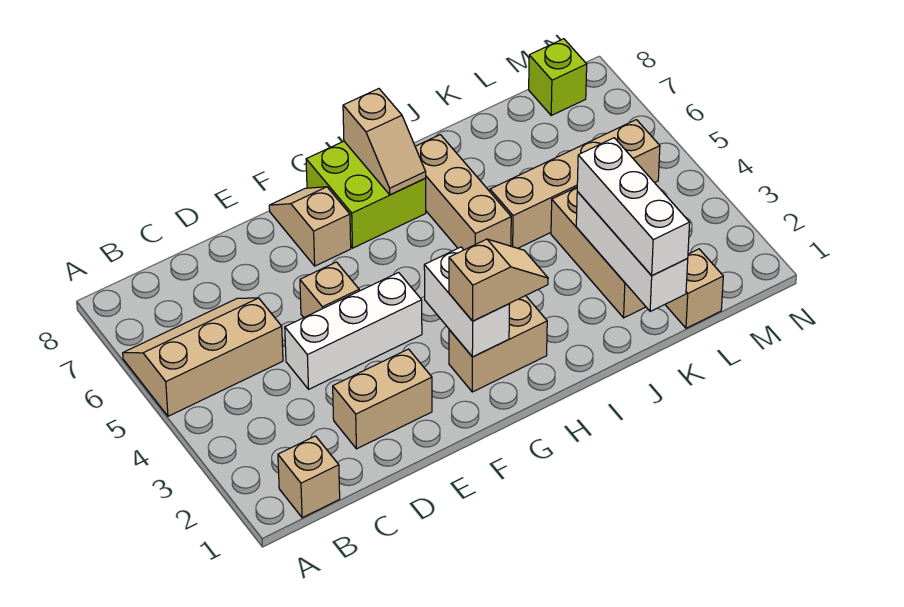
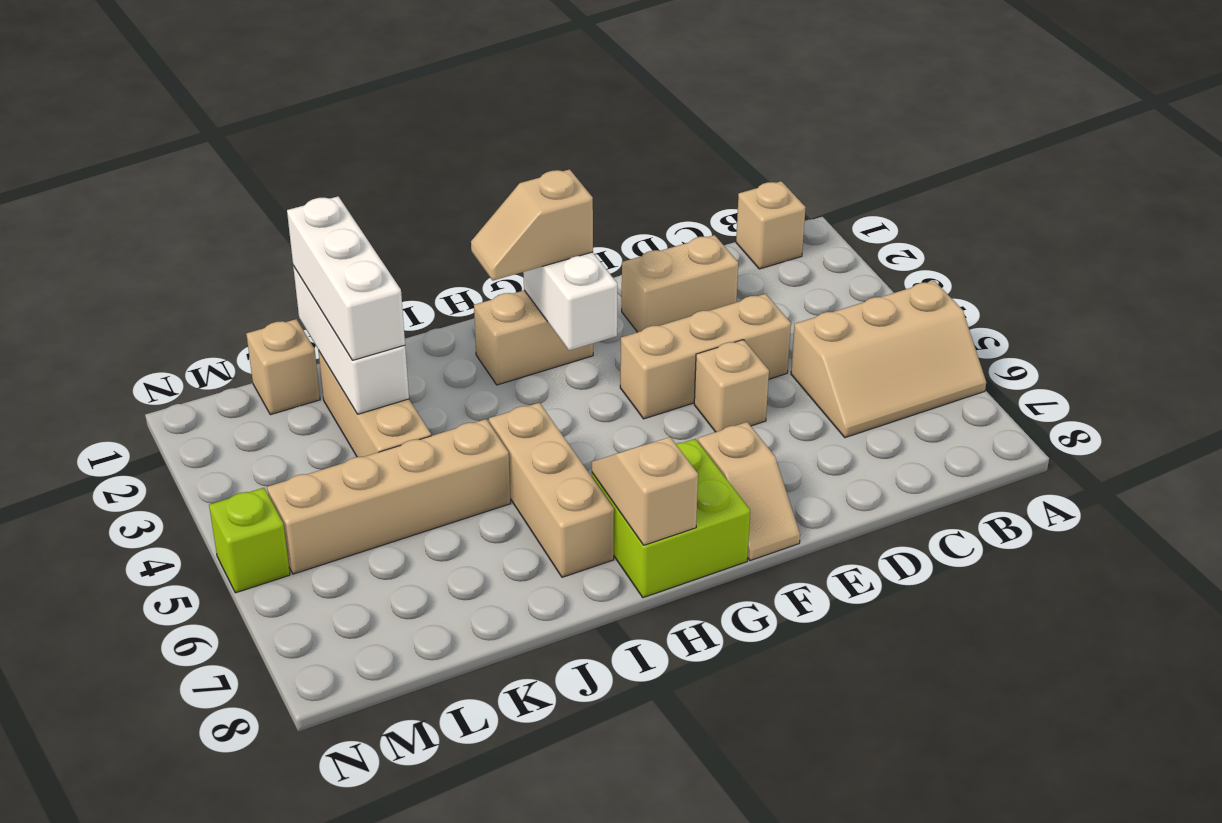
white 1x3 brick [285,273,422,389] -> tan 1x3 brick [620,294,791,419]
lime 1x1 brick [529,39,587,115] -> lime 1x1 brick moved to [209,488,290,593]

